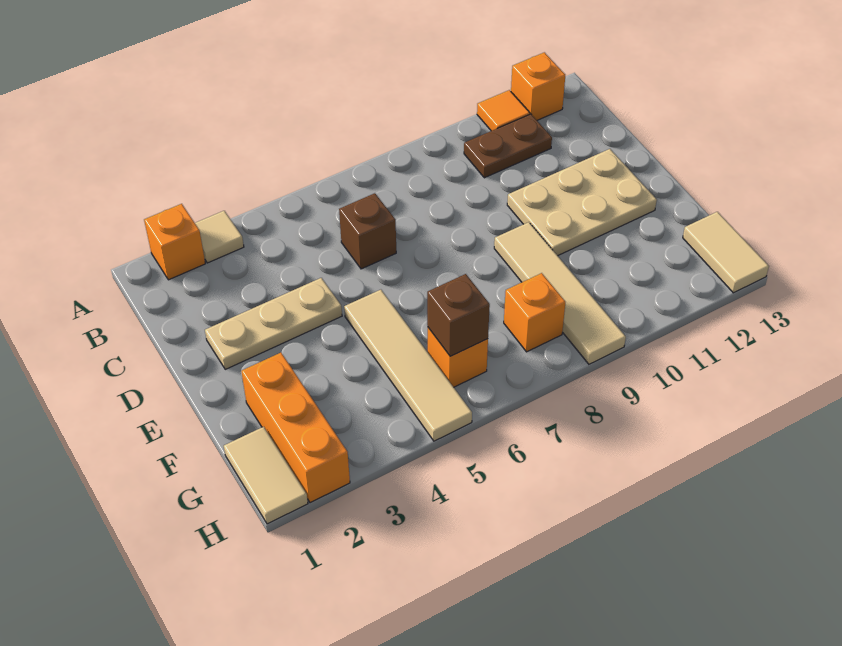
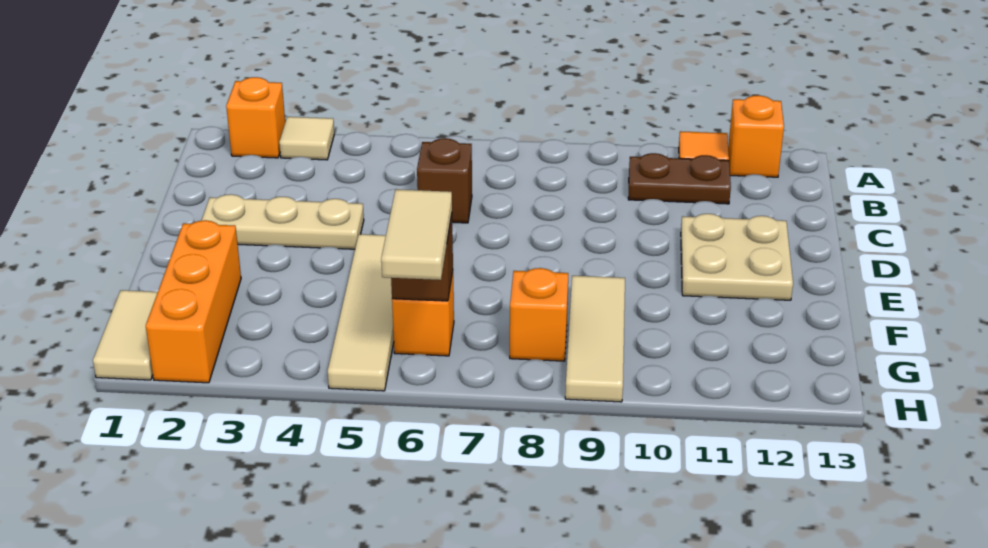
tan 2x3 plate [507,149,657,256] -> tan 2x2 plate [681,214,793,300]
tan 1x4 tile [494,222,626,364] -> tan 1x3 tile [565,276,625,402]
tan 1x2 tile [683,212,769,293] -> tan 1x2 tile moved to [381,189,452,280]

